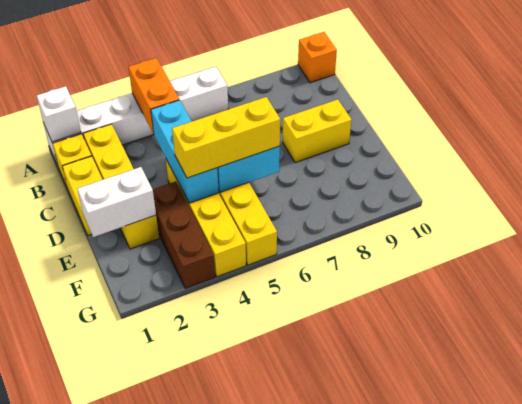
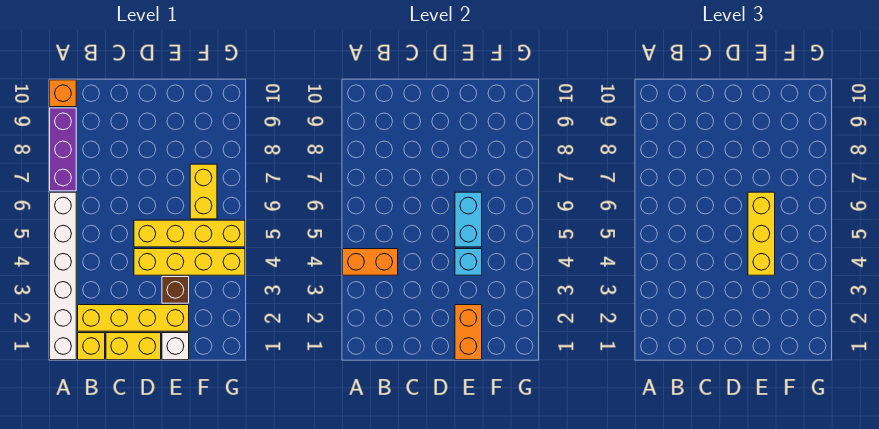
white 1x1 brick [37,86,81,142] -> white 1x1 brick moved to [162,333,189,360]
none -> purple 1x3 brick [50,108,76,191]
cyan 1x3 brick [151,100,219,203] -> cyan 1x1 brick [455,249,482,275]
yellow 1x2 brick [283,99,352,163] -> yellow 1x2 brick moved to [190,164,217,219]
white 1x2 brick [77,167,156,237] -> orange 1x2 brick [455,305,482,360]
brown 1x3 brick [153,182,215,288] -> brown 1x1 brick [162,277,189,303]

